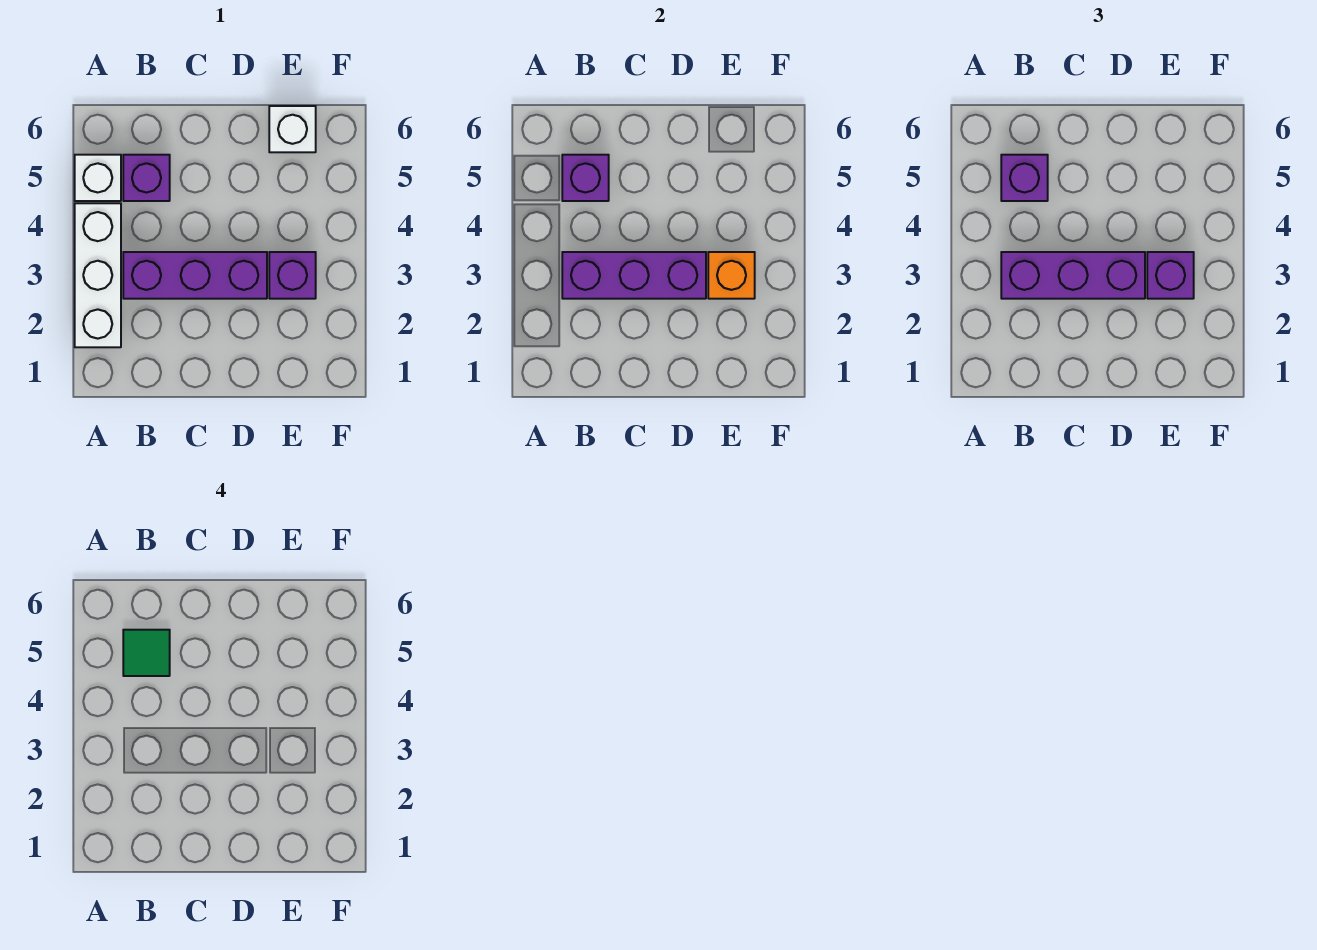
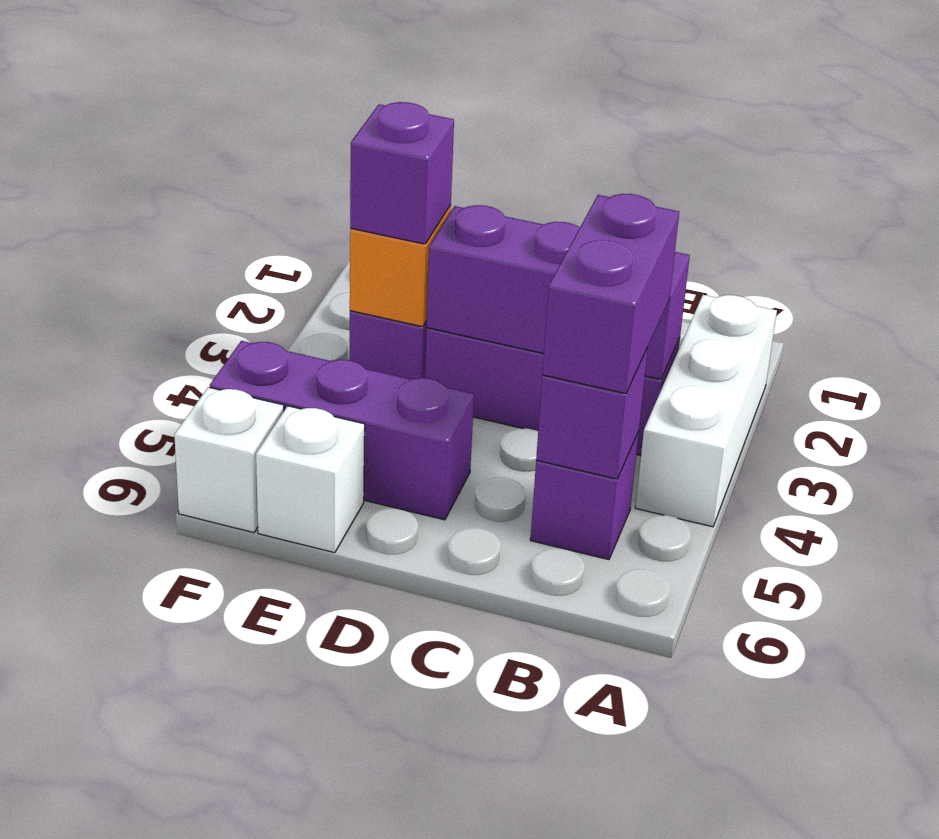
white 1x1 brick [75,155,121,201] -> white 1x1 brick moved to [174,387,284,533]
purple 1x3 brick [1001,252,1145,299] -> purple 1x3 brick moved to [210,341,474,520]
purple 1x1 brick [1001,155,1048,201] -> purple 1x2 brick [542,194,679,394]
green 1x1 tile [123,630,170,676] -> none

